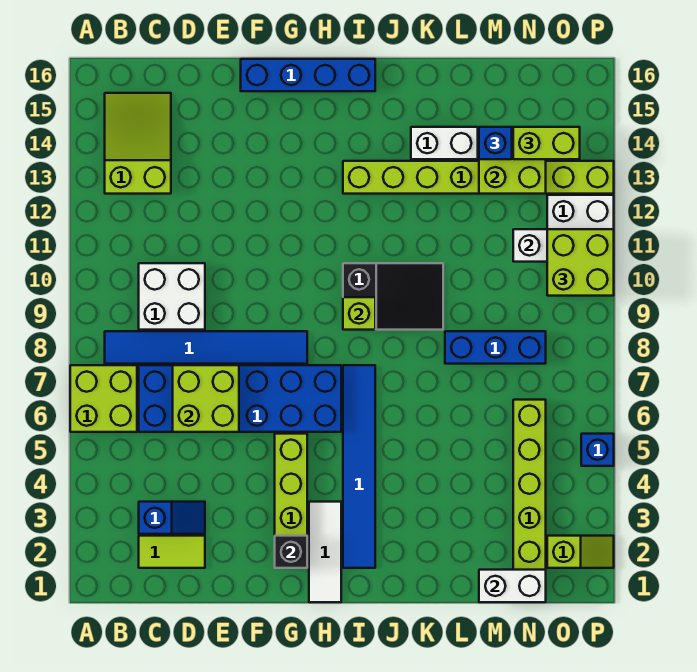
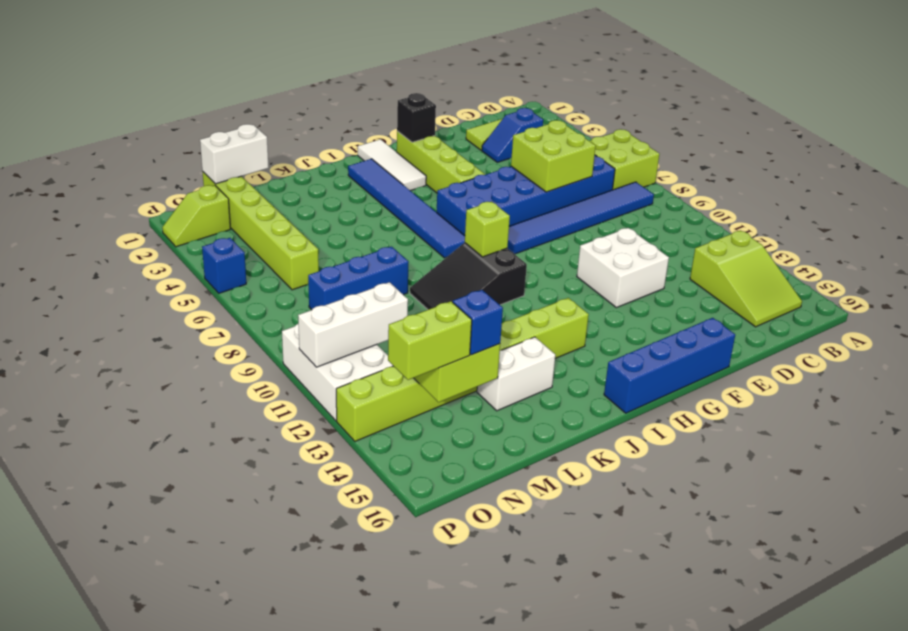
white 2x2 brick [139,263,205,330] -> white 2x2 brick moved to [577,228,669,308]
lime 2x2 brick [547,229,614,296] -> none

